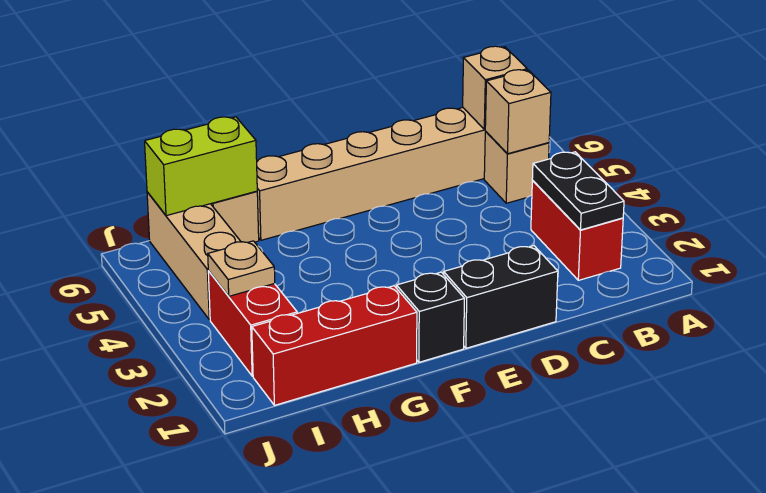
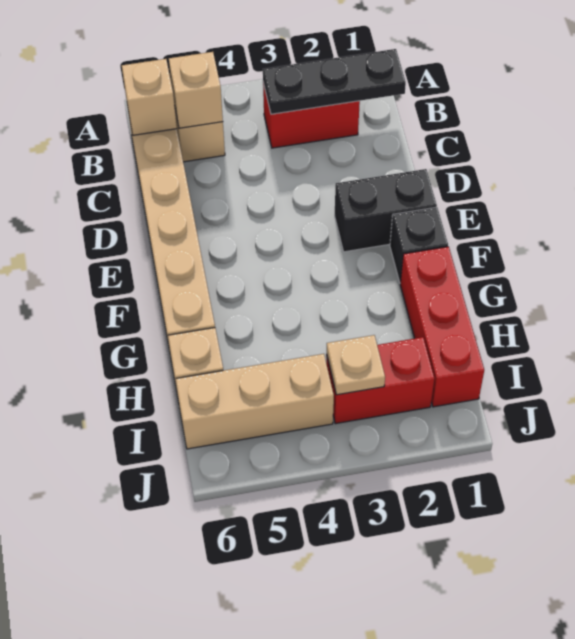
black 1x2 plate [532,152,624,230] -> black 1x3 plate [263,49,406,114]
black 1x2 brick [444,246,558,348] -> black 1x2 brick turned to [335,169,437,252]
lime 1x2 brick [145,117,257,216] -> none

